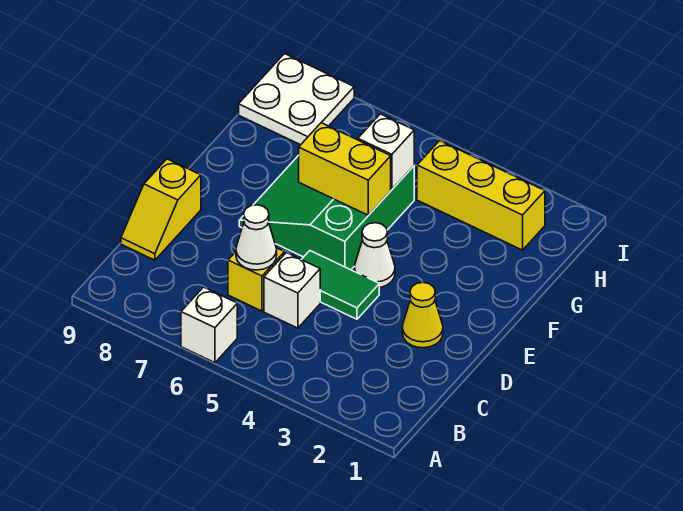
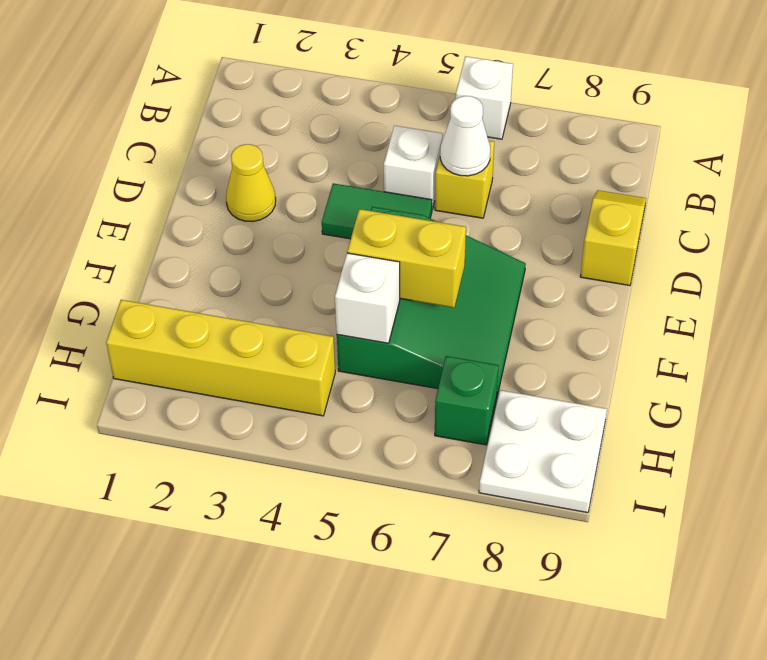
white 1x1 cone [354,223,395,287] -> none
yellow 1x3 brick [417,141,545,250] -> yellow 1x4 brick [106,300,335,416]
none -> green 1x1 brick [435,356,499,445]

